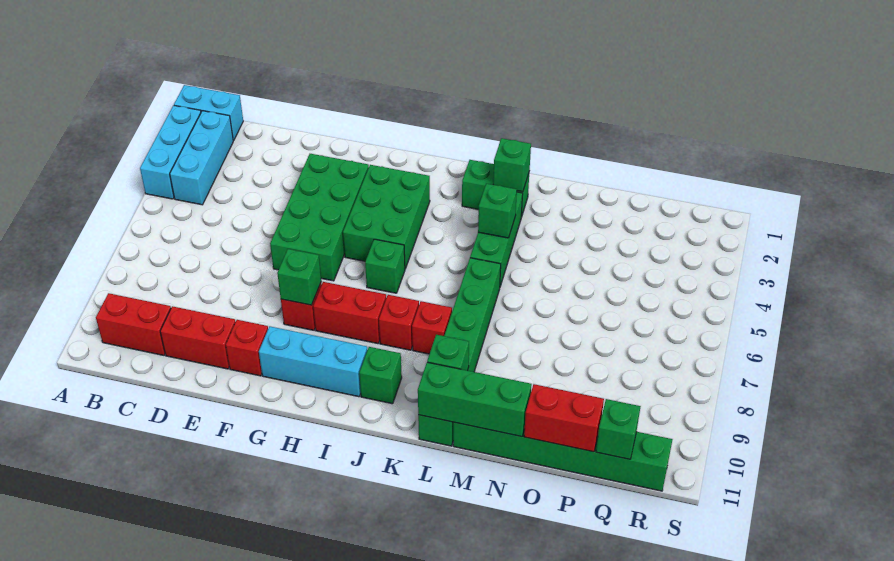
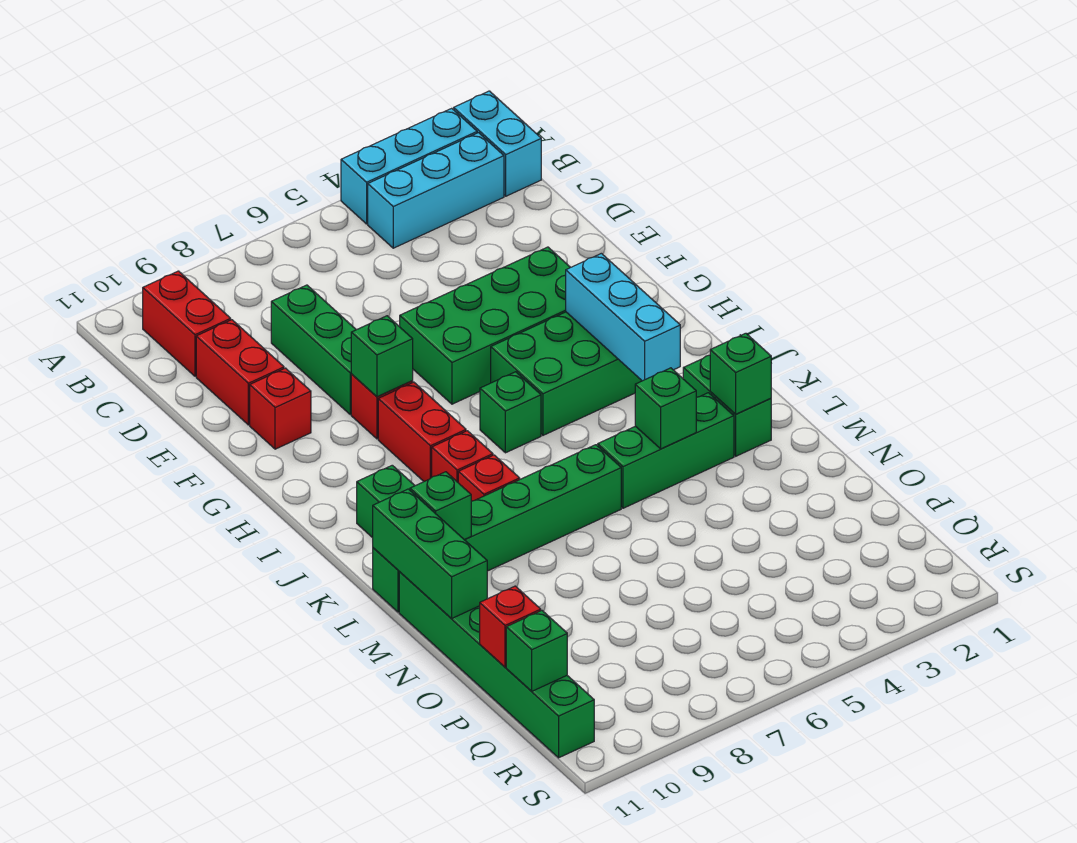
none -> green 1x3 brick [271,285,356,414]
cyan 1x3 brick [259,326,367,397] -> cyan 1x3 brick moved to [566,253,680,381]
red 1x2 brick [524,384,604,452] -> red 1x1 brick [480,586,541,667]

